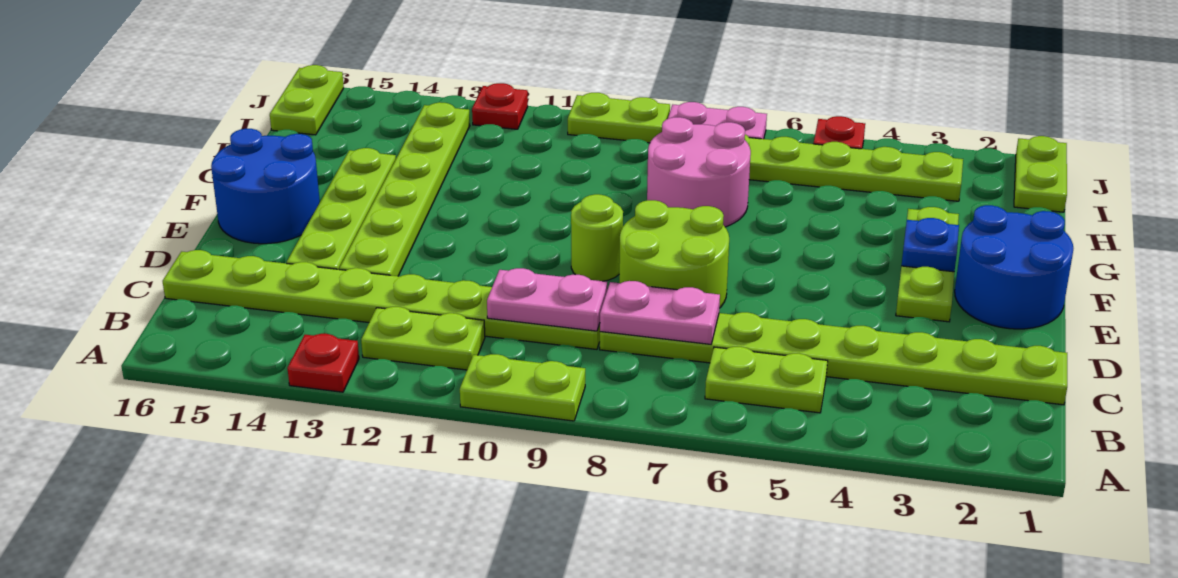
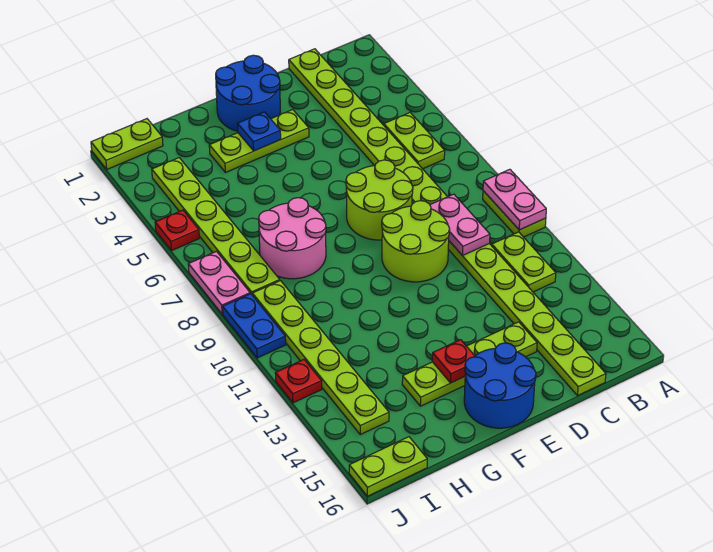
red 1x1 plate [288,334,359,392] -> red 1x1 plate moved to [432,340,475,383]
pink 1x2 plate [600,281,720,344] -> pink 1x2 plate moved to [483,169,546,230]
lime 1x6 plate [339,102,470,276] -> lime 1x6 plate turned to [252,281,389,434]
lime 1x1 round brick [571,194,623,281] -> lime 2x2 round brick [382,201,450,282]
lime 1x2 plate [568,93,670,143] -> blue 1x2 plate [223,294,286,358]

